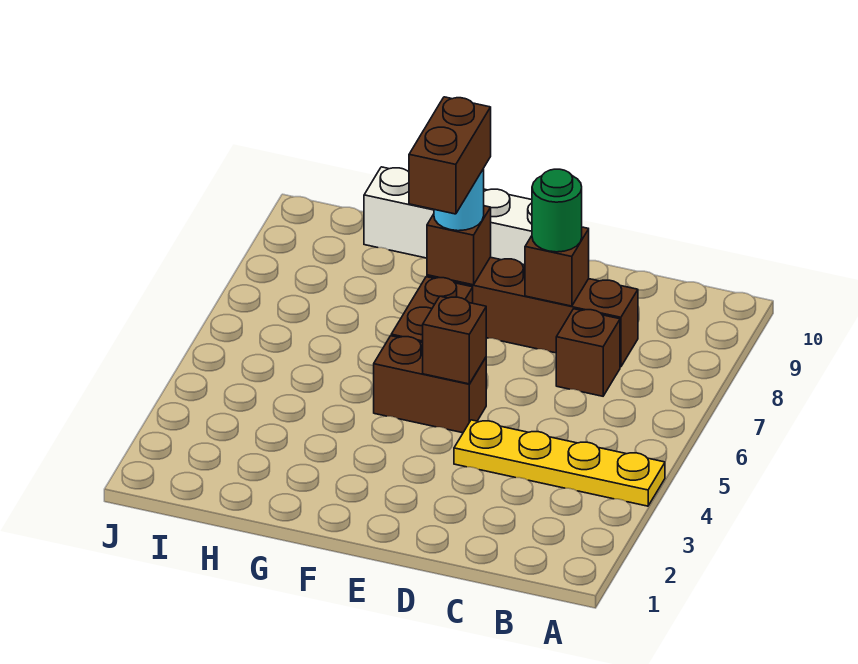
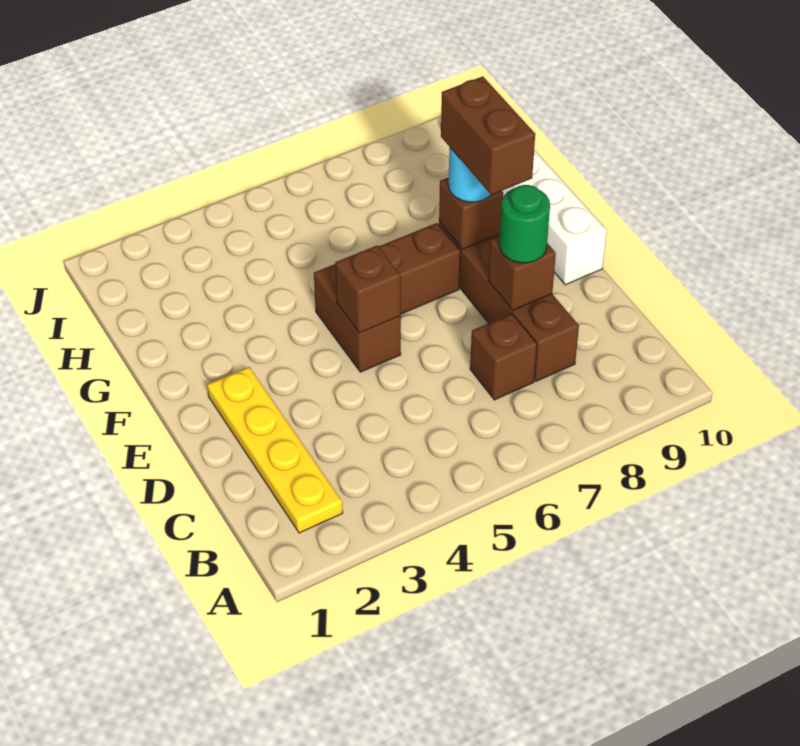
yellow 1x4 plate [454,420,665,506] -> yellow 1x4 plate moved to [207,367,343,533]
brown 1x2 brick [409,97,491,214] -> brown 1x2 brick turned to [441,76,535,195]

